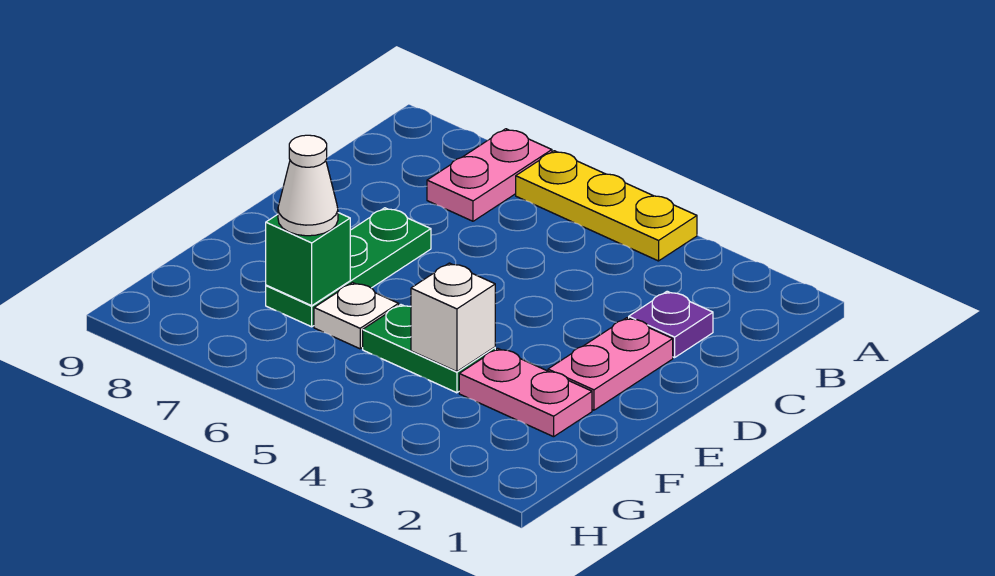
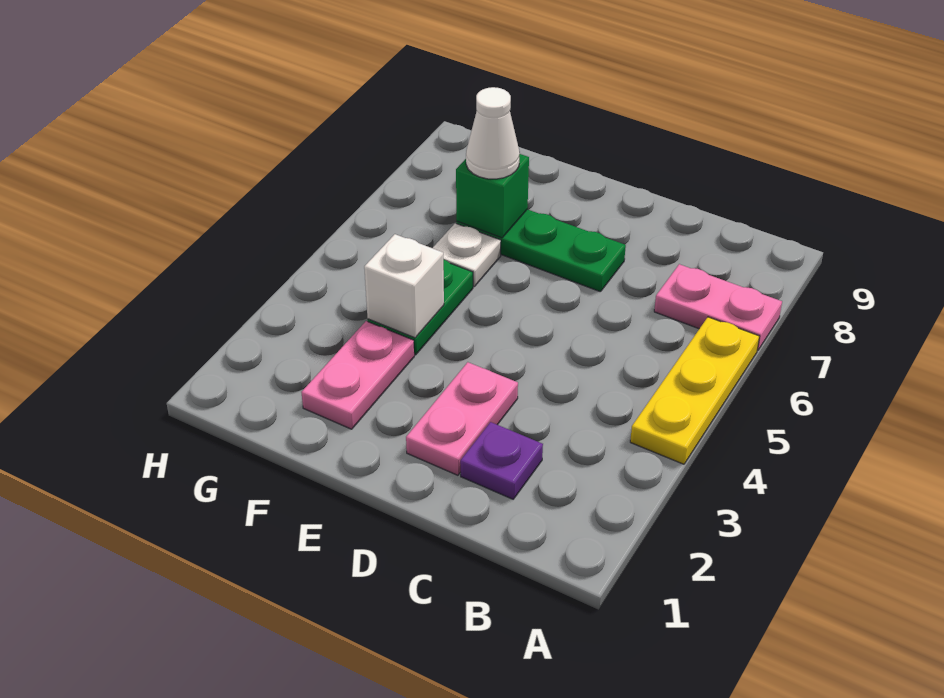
pink 1x2 plate [548,318,673,410] -> pink 1x2 plate turned to [406,362,518,475]

